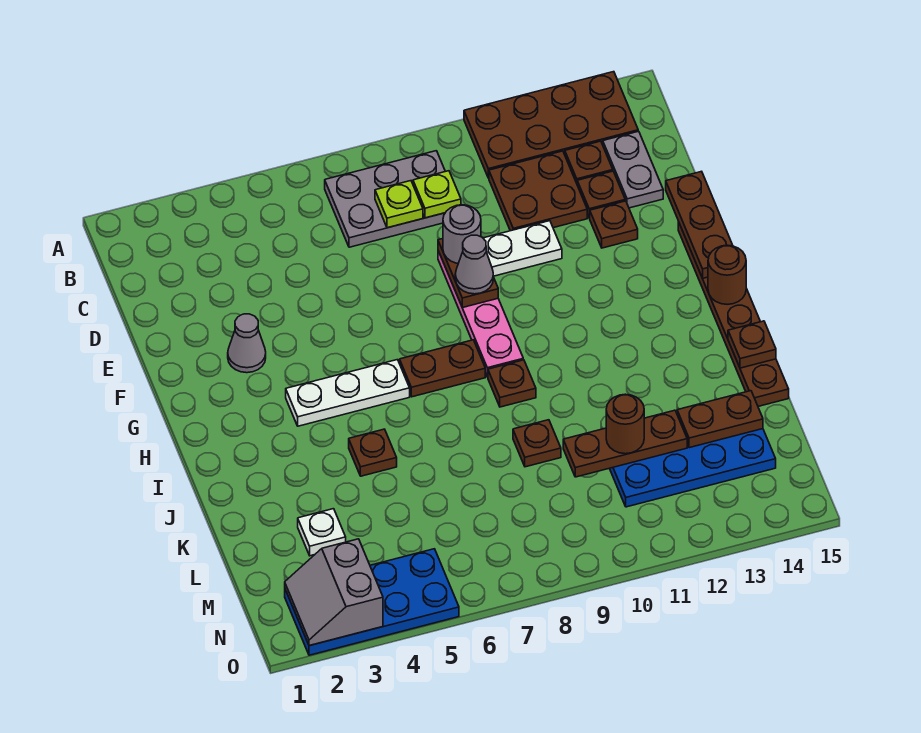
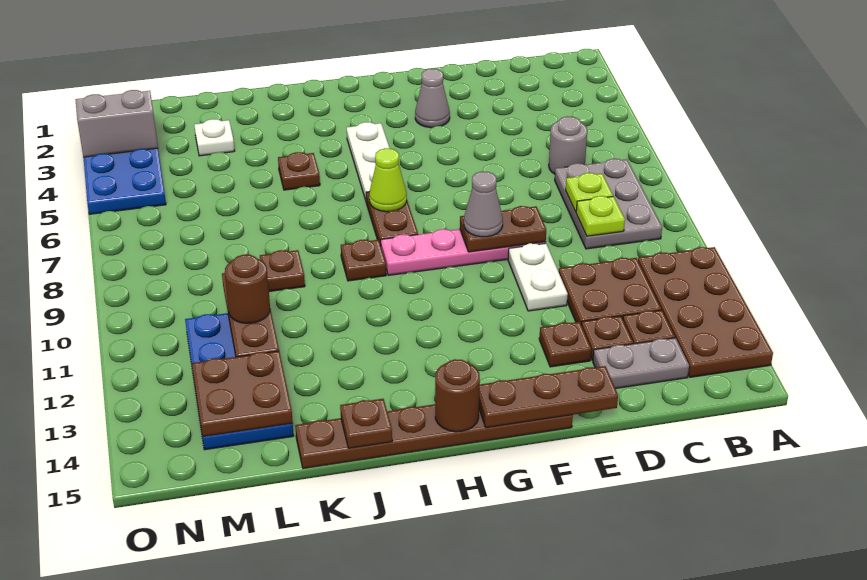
grey 1x1 round brick [443,205,481,263] -> grey 1x1 round brick moved to [549,116,587,174]
none -> lime 1x1 cone [369,148,407,212]
brown 1x2 plate [677,391,763,448] -> brown 2x2 plate [192,351,293,437]

